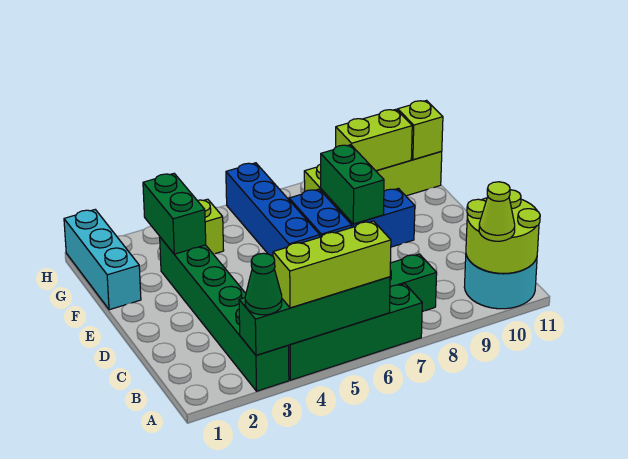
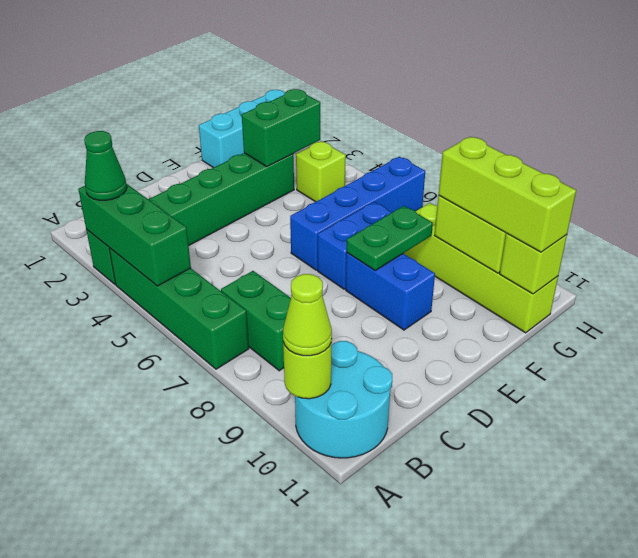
green 1x4 brick [239,277,390,355] -> green 1x3 brick [78,184,191,286]
lime 1x3 brick [273,221,391,308] -> lime 1x3 brick moved to [438,137,576,252]
lime 2x2 round brick [466,190,540,273] -> lime 1x1 round brick [283,339,332,399]
green 1x2 brick [321,145,384,224] -> green 1x2 plate [347,206,433,270]

